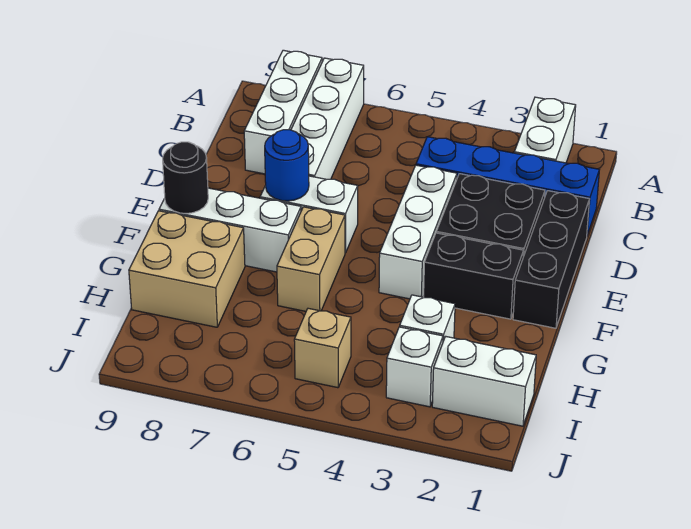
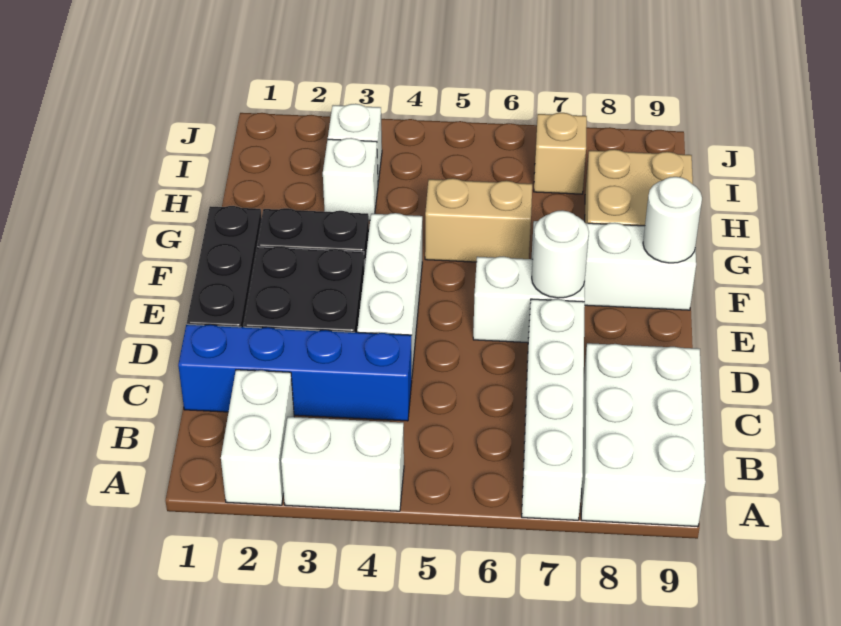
white 1x3 brick [244,50,322,174] -> white 2x3 brick [581,343,706,527]
blue 1x1 round brick [265,130,309,201] -> white 1x1 round brick [532,210,589,298]
tan 1x2 brick [277,207,345,311] -> tan 1x2 brick turned to [425,178,532,262]
black 1x1 round brick [163,142,208,214] -> white 1x1 round brick [643,177,702,263]
white 1x2 brick [432,336,536,426] -> white 1x2 brick moved to [281,417,404,511]
tan 1x1 brick [294,308,351,388] -> tan 1x1 brick moved to [534,113,587,194]

